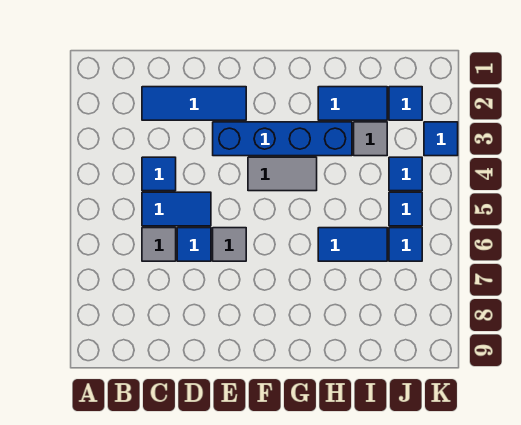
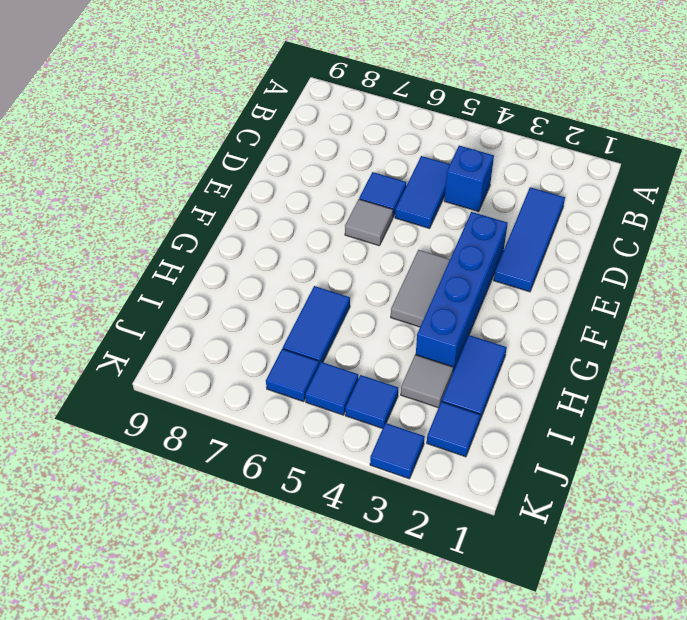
blue 1x1 tile [142,157,176,191] -> blue 1x1 brick [444,146,494,212]
grey 1x1 tile [142,228,176,261] -> none

